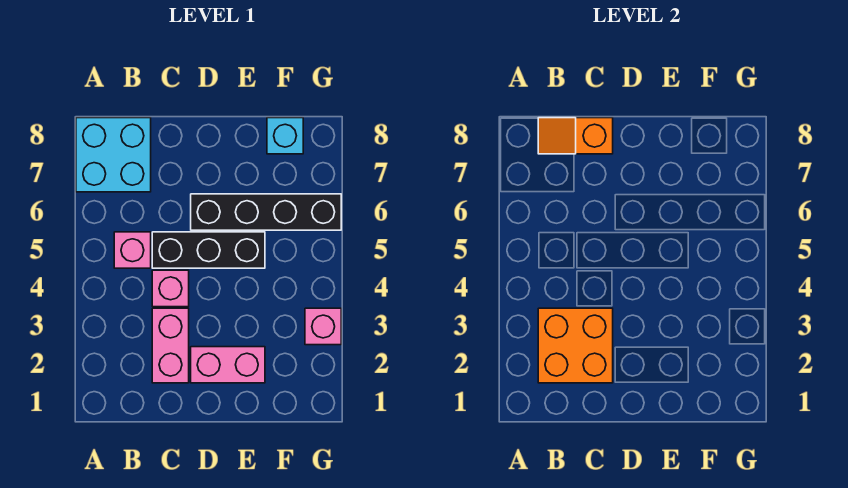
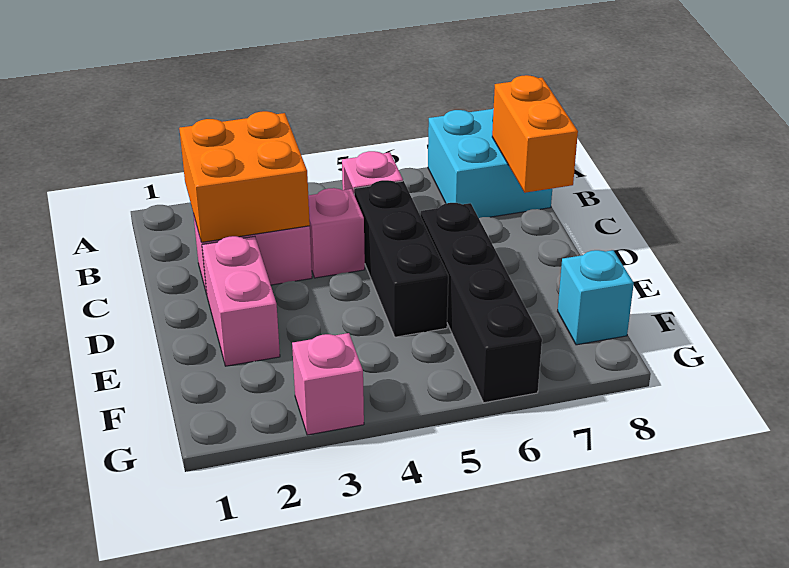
orange 1x2 slope [538,118,613,154] -> orange 1x2 brick [492,75,578,193]

